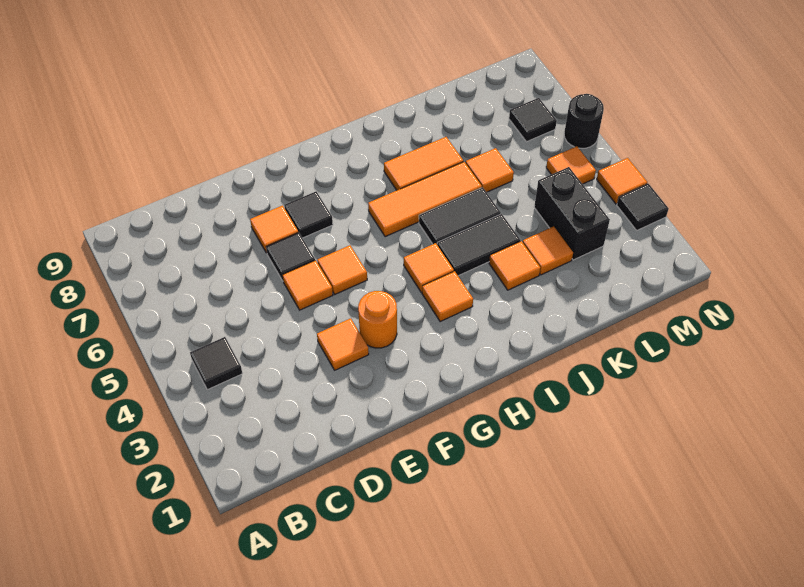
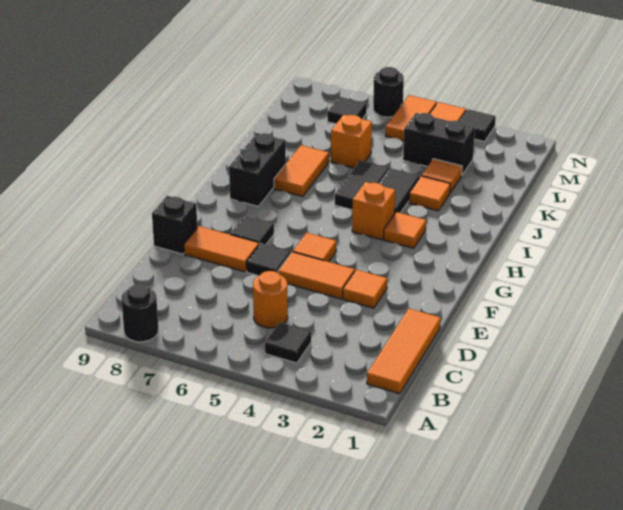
none -> black 1x1 round brick [122,284,158,342]
orange 1x1 tile [283,260,333,310] -> orange 1x2 tile [278,252,355,299]
orange 1x1 tile [250,206,298,253] -> orange 1x2 tile [184,226,259,272]
none -> black 1x1 brick [152,196,197,254]
orange 1x1 round brick [358,291,397,348] -> orange 1x1 round brick moved to [253,271,288,328]
orange 1x1 tile [404,243,454,292] -> orange 1x1 brick [352,182,395,240]
orange 1x3 tile [368,162,482,237] -> orange 1x3 tile moved to [367,309,441,394]
none -> black 1x2 brick [229,133,286,206]
orange 1x1 tile [466,148,514,192] -> orange 1x1 brick [331,115,372,168]
orange 1x1 tile [546,146,596,184] -> orange 1x2 tile [386,95,437,141]

